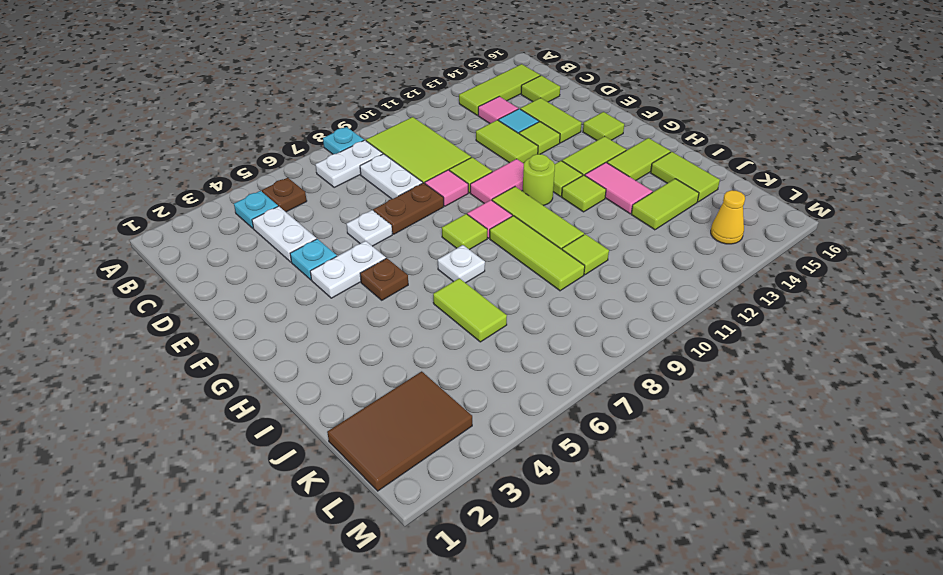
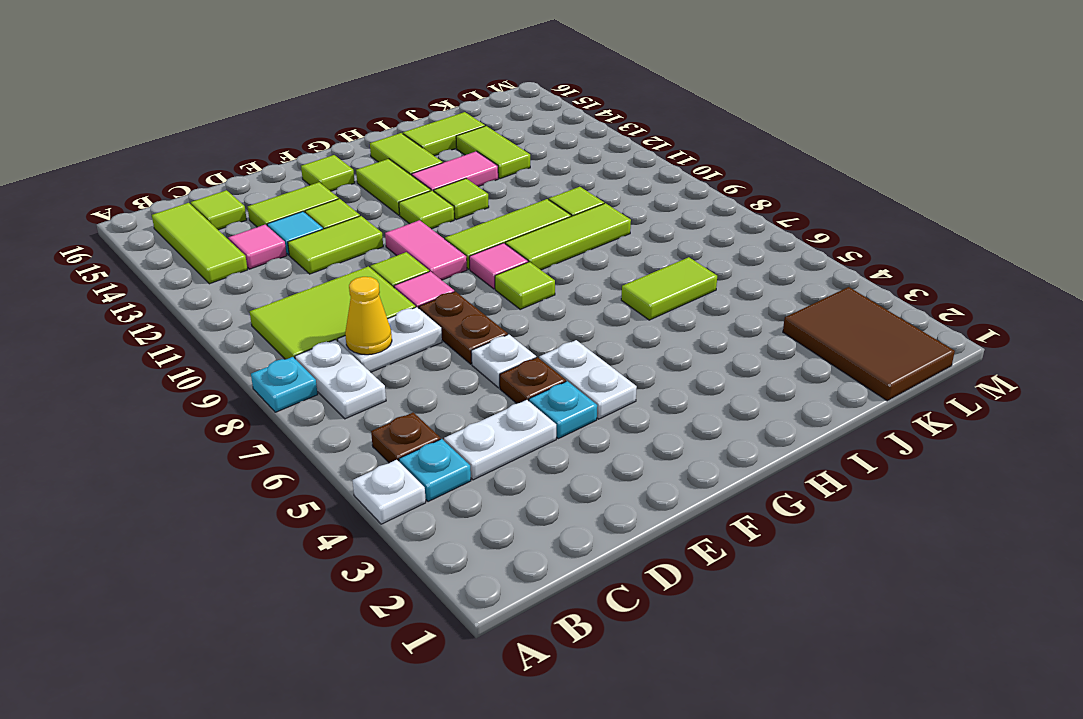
brown 1x1 plate [360,258,408,300] -> brown 1x1 plate moved to [500,357,566,403]
lime 1x1 round brick [523,154,555,206] -> none
white 1x1 plate [438,245,485,283] -> white 1x1 plate moved to [353,460,426,524]
yellow 1x1 cone [711,190,745,244] -> yellow 1x1 cone moved to [345,277,392,355]

